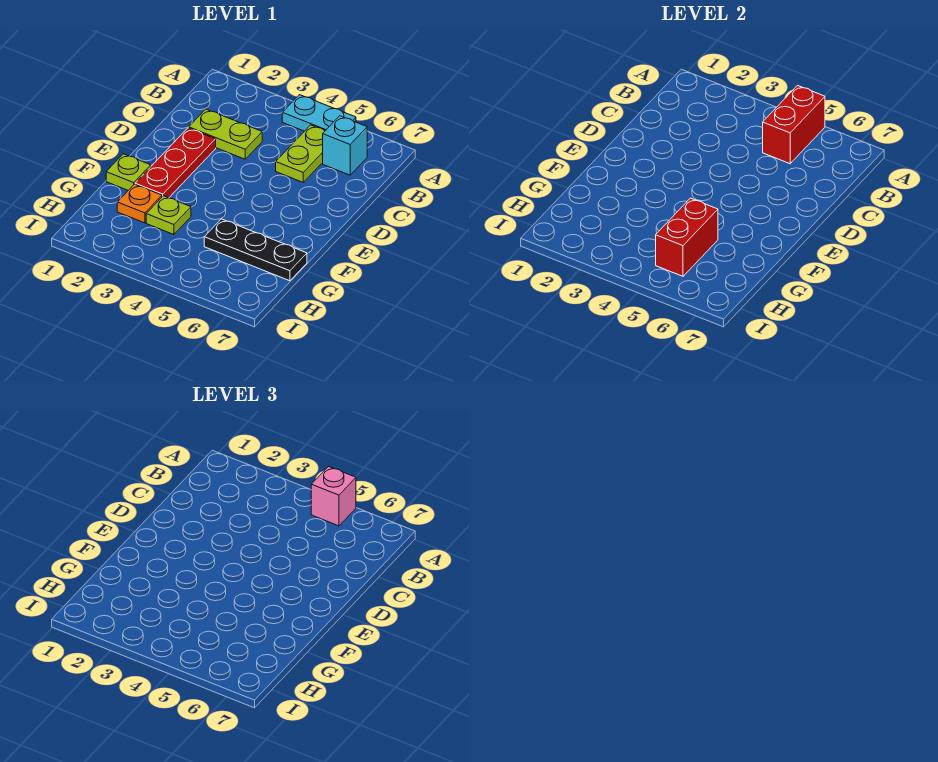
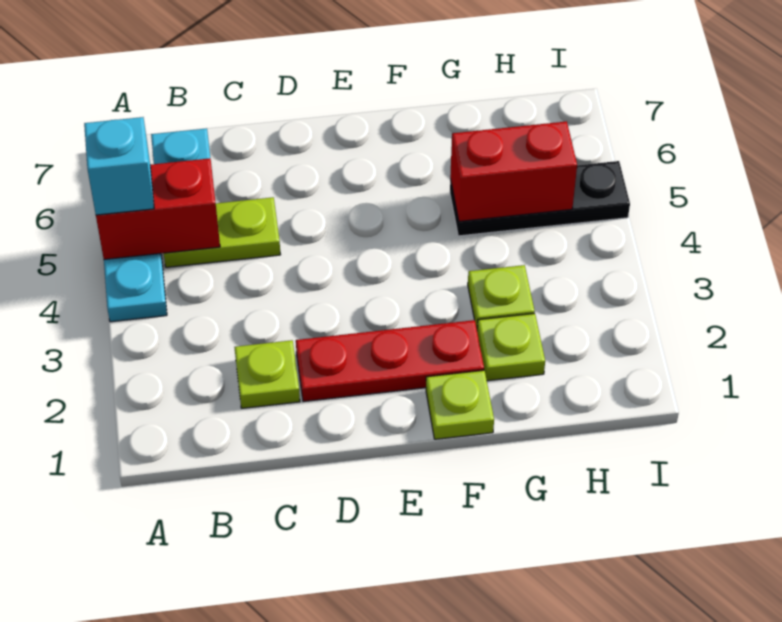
pink 1x1 brick [311,467,356,526] -> cyan 1x1 brick [84,117,154,215]
lime 1x2 plate [189,109,262,159] -> lime 1x1 plate [234,340,300,408]
orange 1x1 plate [117,184,162,223] -> lime 1x1 plate [477,313,545,381]
black 1x3 plate [204,219,307,281] -> black 1x3 plate turned to [450,161,630,236]

